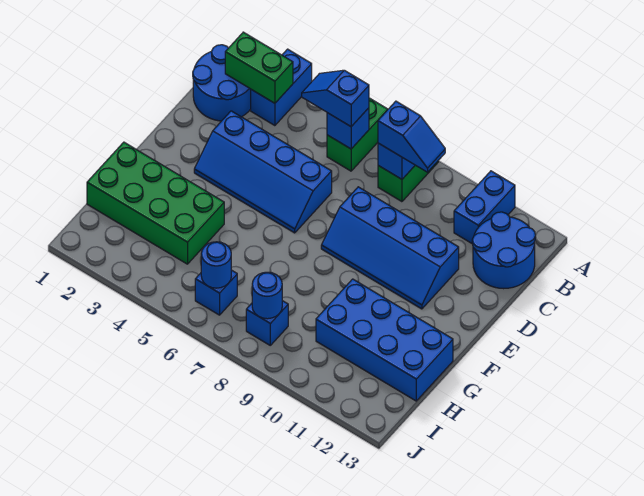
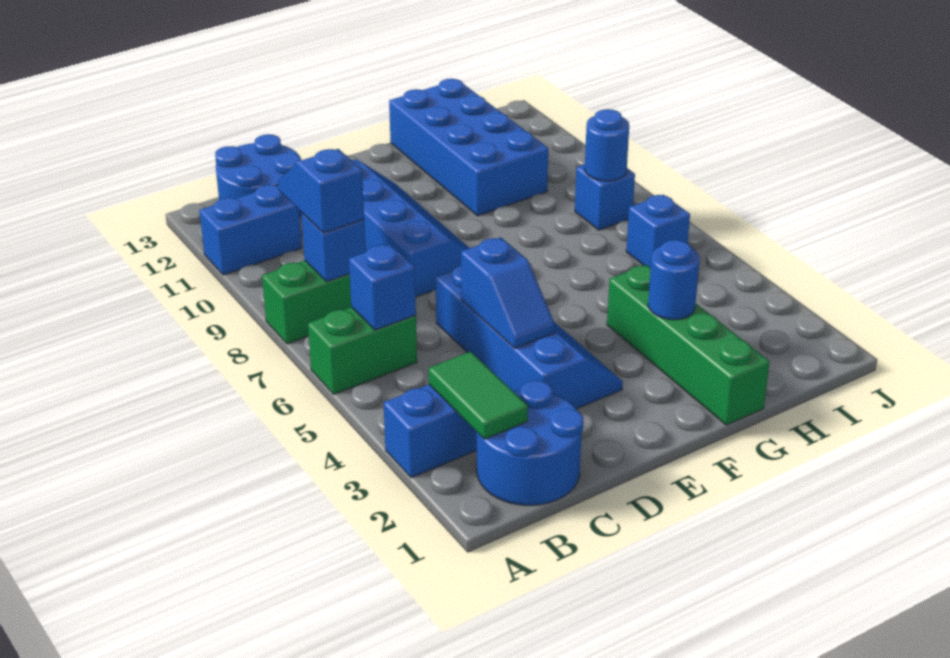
green 1x2 brick [225,32,293,103] -> green 1x2 tile [429,352,528,439]
blue 1x2 slope [302,70,369,126] -> blue 1x2 slope moved to [461,237,555,348]
green 2x4 brick [87,142,224,264] -> green 1x4 brick [607,265,770,425]
blue 1x1 round brick [201,242,231,288] -> blue 1x1 round brick moved to [648,240,700,320]

